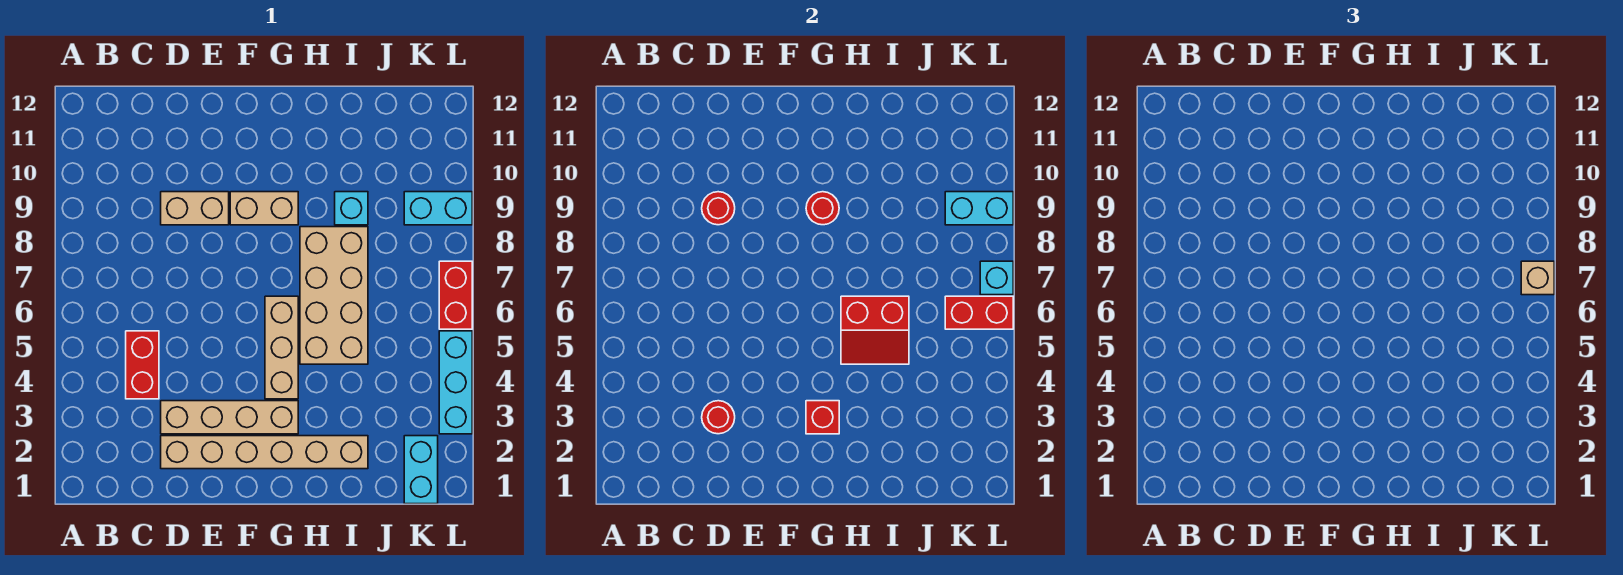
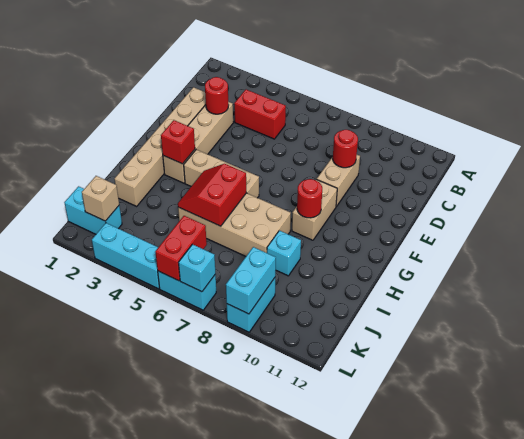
red 1x2 brick [439,261,472,329] -> cyan 1x2 brick [158,271,216,310]
tan 1x1 brick [1521,261,1554,295] -> tan 1x1 brick moved to [82,176,119,221]

